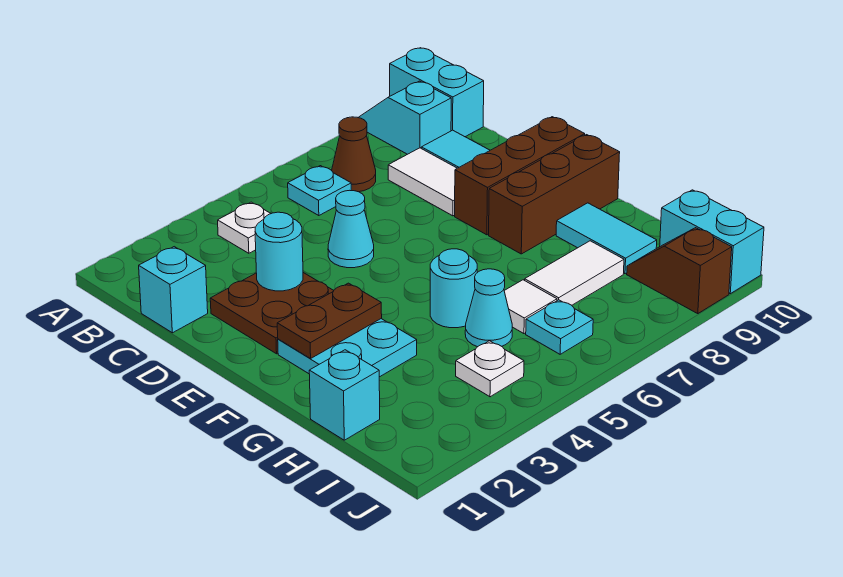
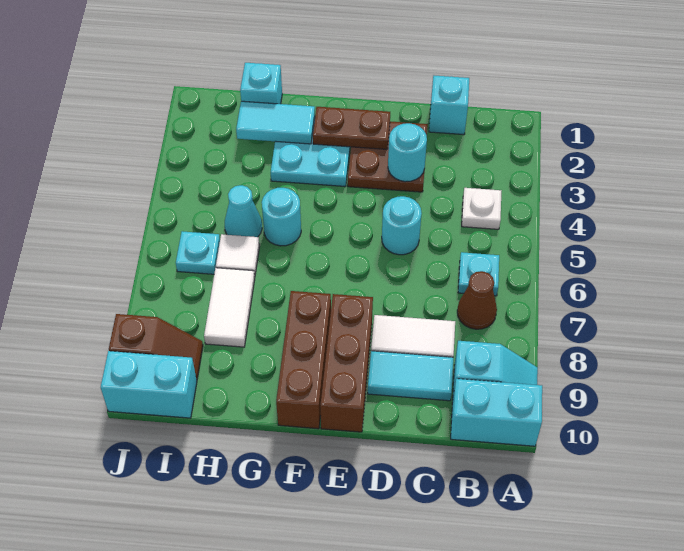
cyan 1x1 cone [328,190,374,268] -> cyan 1x1 round brick [382,196,422,255]
brown 1x2 plate [277,283,382,358] -> brown 1x2 plate turned to [313,107,390,149]
cyan 1x2 tile [556,203,657,274] -> cyan 1x2 tile moved to [236,101,315,144]
white 1x1 plate [456,341,524,397] -> none

